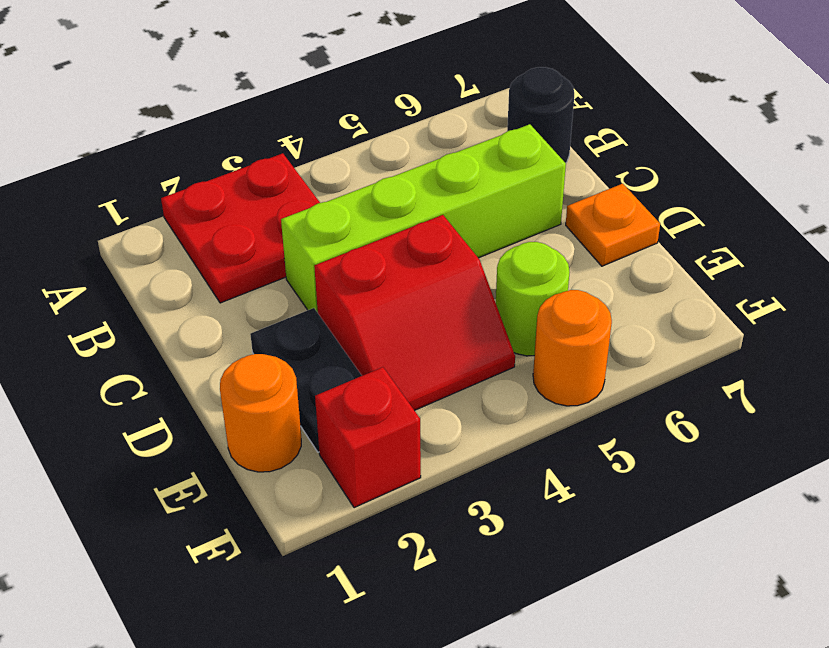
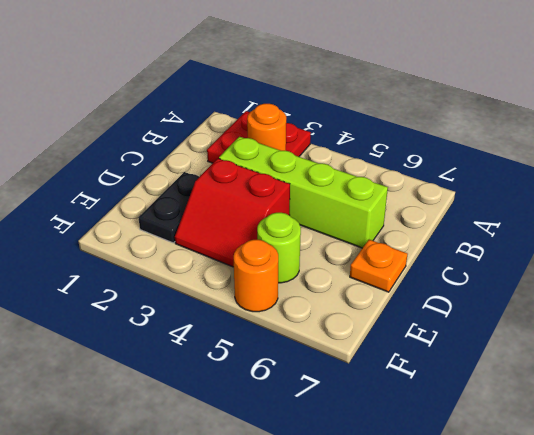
black 1x1 round brick [507,67,574,163] -> none
orange 1x1 round brick [220,354,301,472] -> orange 1x1 round brick moved to [247,104,286,151]
red 1x1 brick [315,367,421,508] -> none

